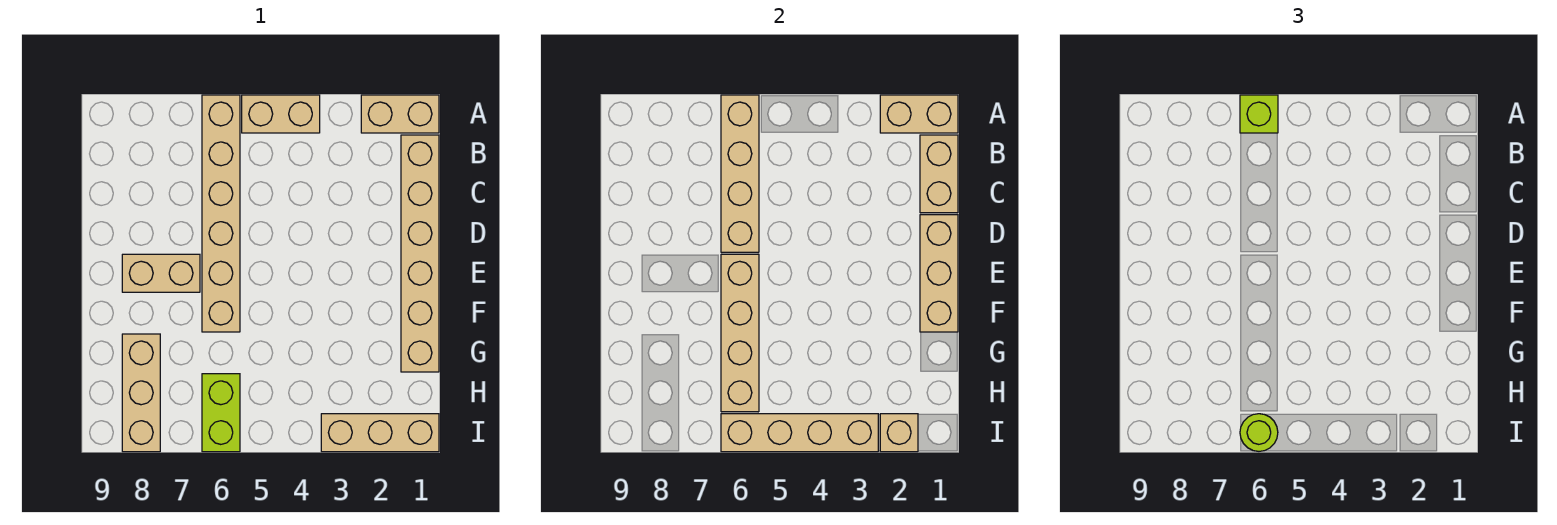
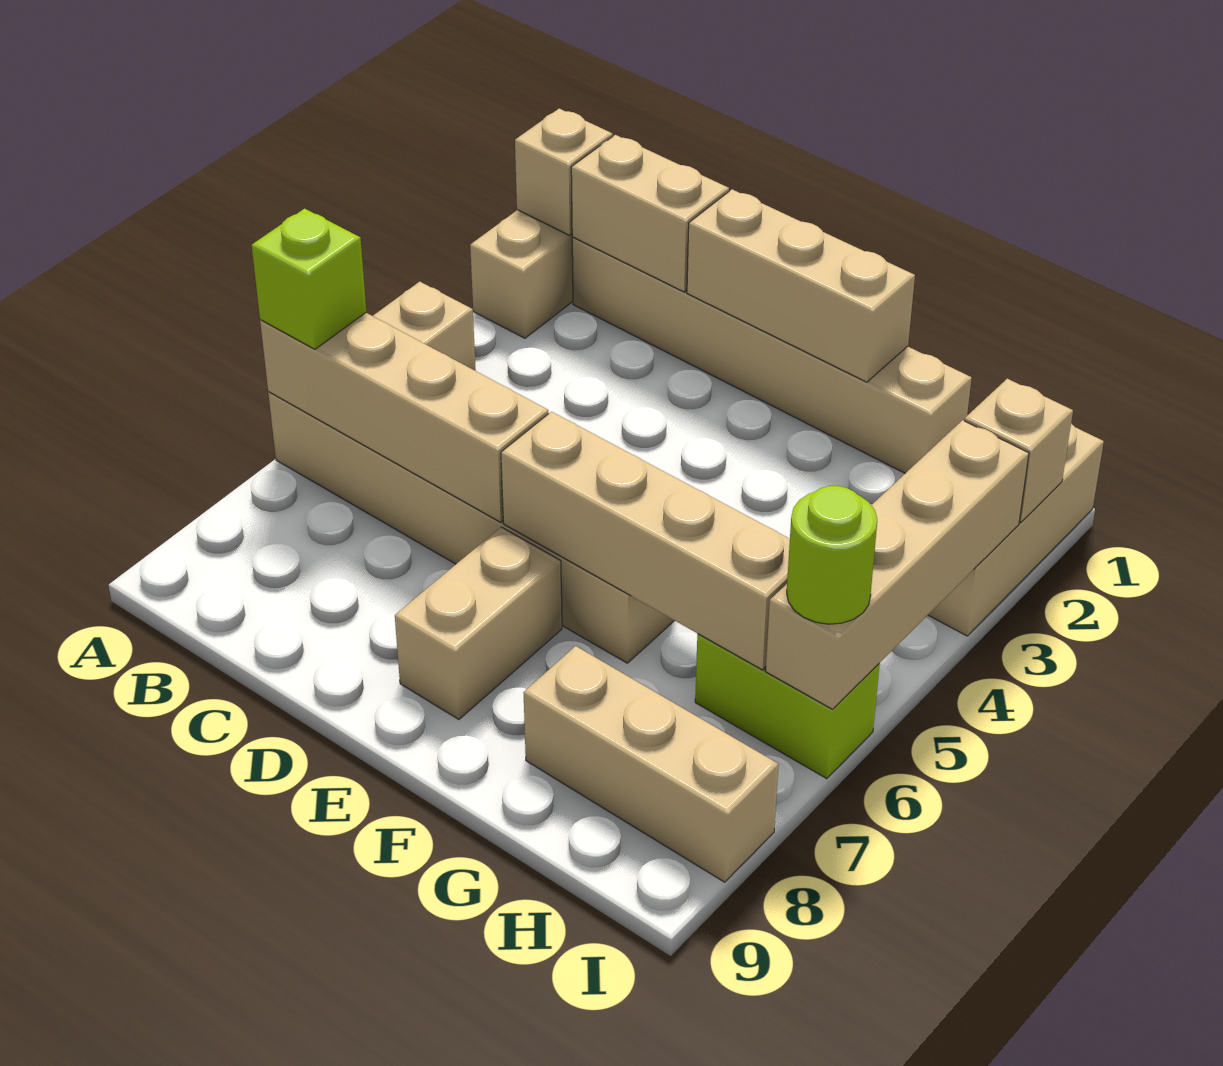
tan 1x2 brick [880,95,958,133] -> tan 1x1 brick [515,109,613,235]

